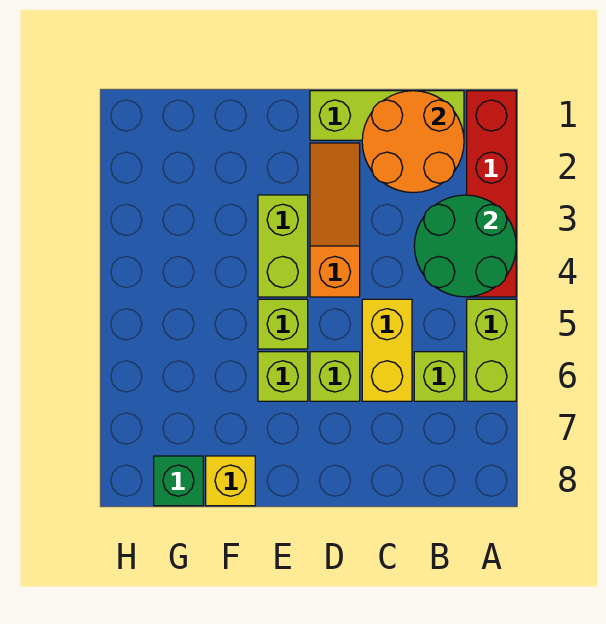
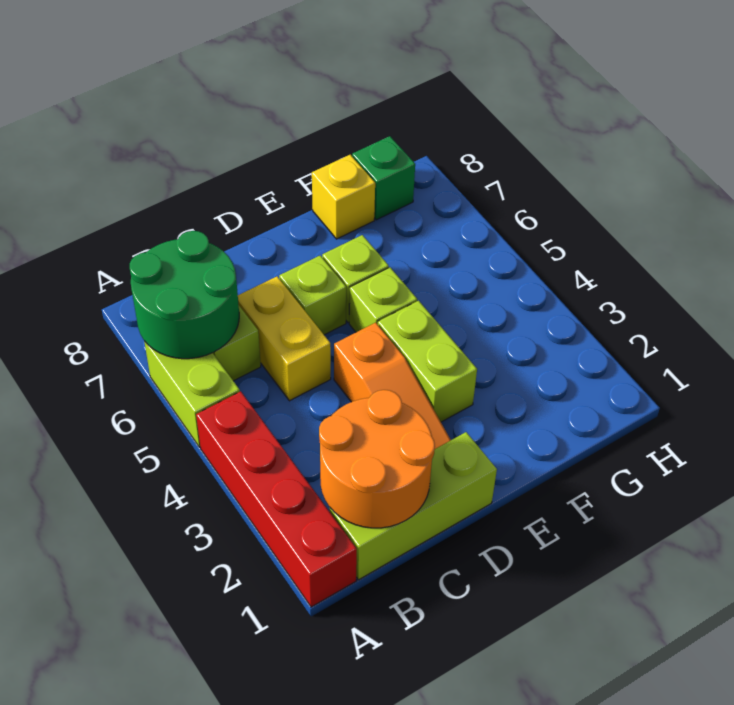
green 2x2 round brick [414,195,516,297] -> green 2x2 round brick moved to [130,231,239,359]

